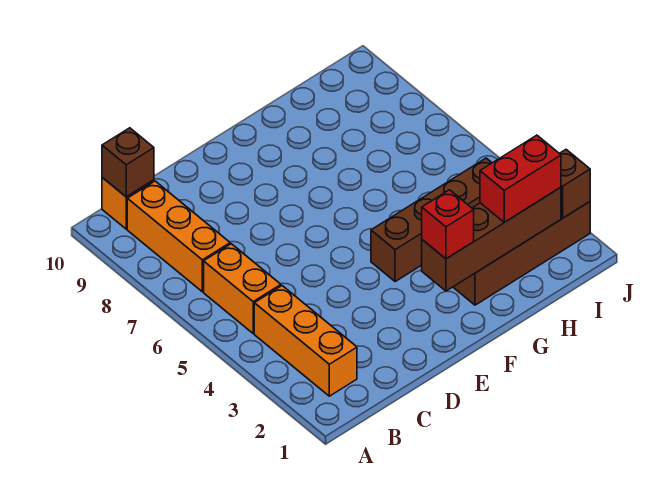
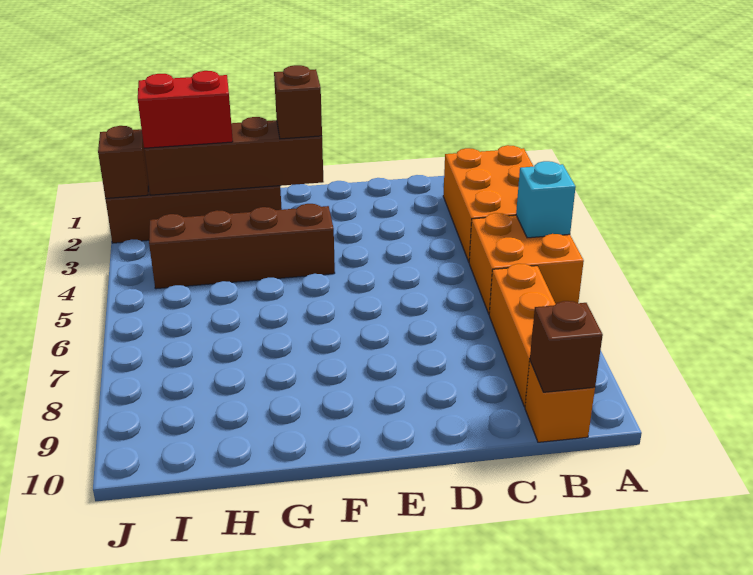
none -> cyan 1x1 brick [516,161,576,238]
orange 1x3 brick [254,286,357,396] -> orange 2x3 brick [443,145,534,262]
orange 1x2 brick [204,244,281,333] -> orange 2x2 brick [469,213,584,314]
red 1x1 brick [422,190,474,259] -> brown 1x1 brick [274,65,322,139]

